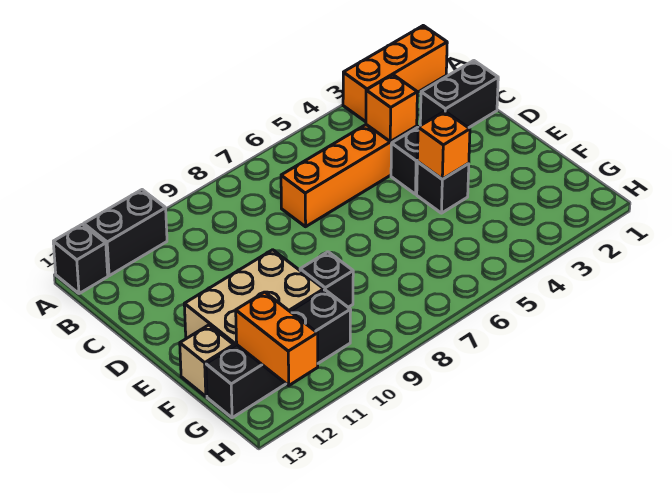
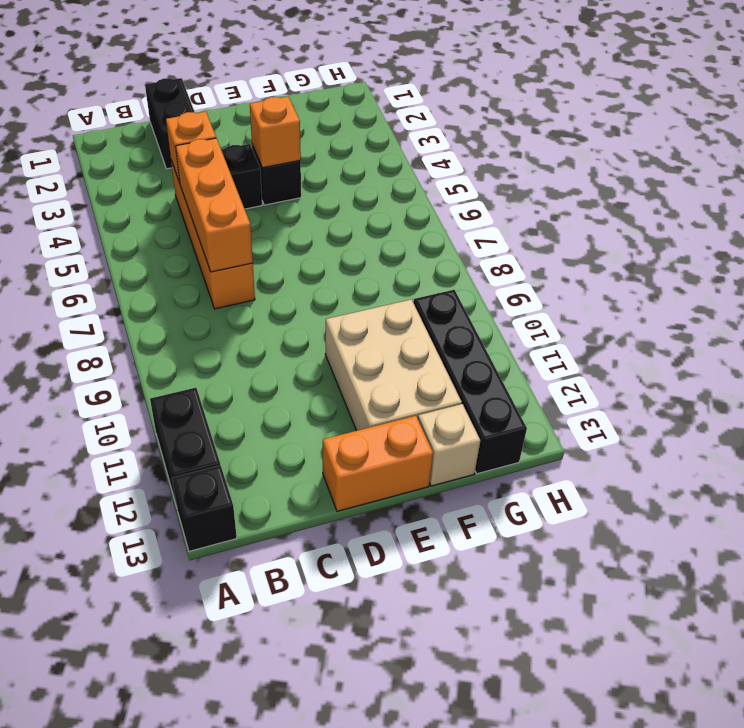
orange 1x3 brick [343,26,447,122] -> orange 1x3 brick moved to [176,138,253,272]
black 1x1 brick [300,252,353,307] -> none
orange 1x2 brick [236,292,318,385] -> orange 1x2 brick moved to [323,416,433,511]

